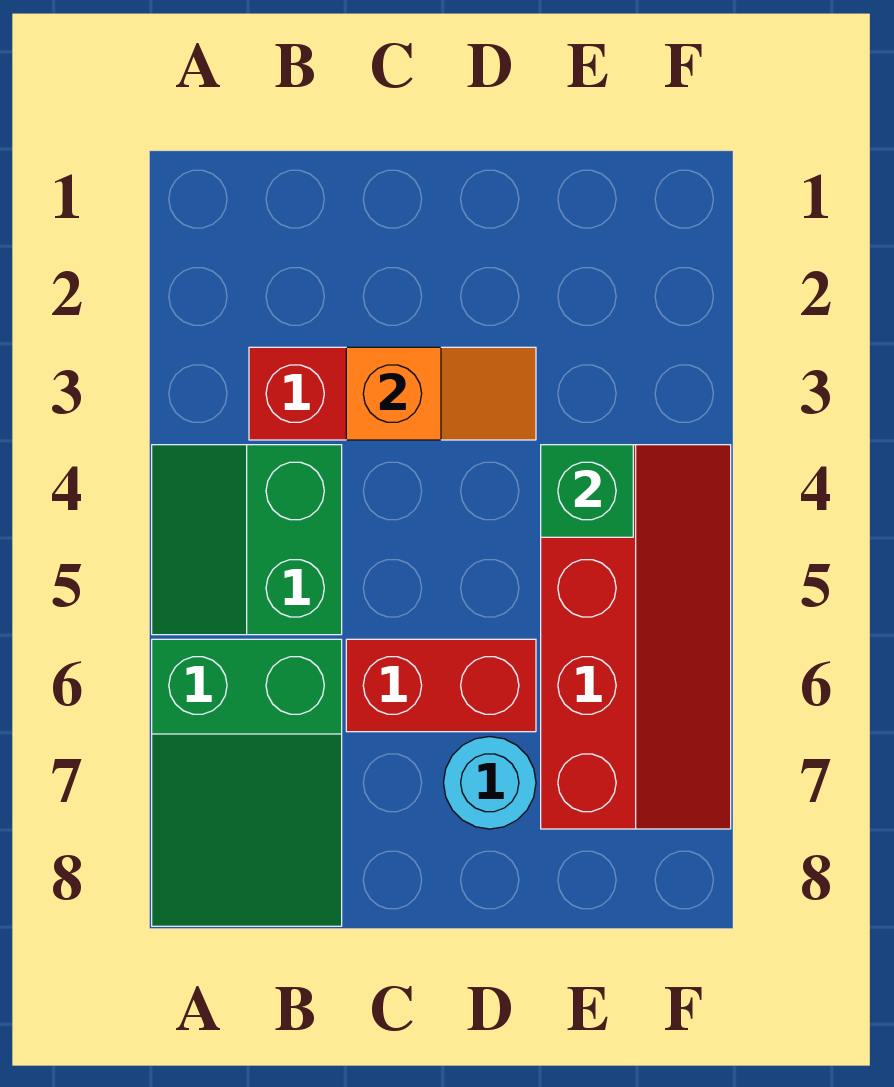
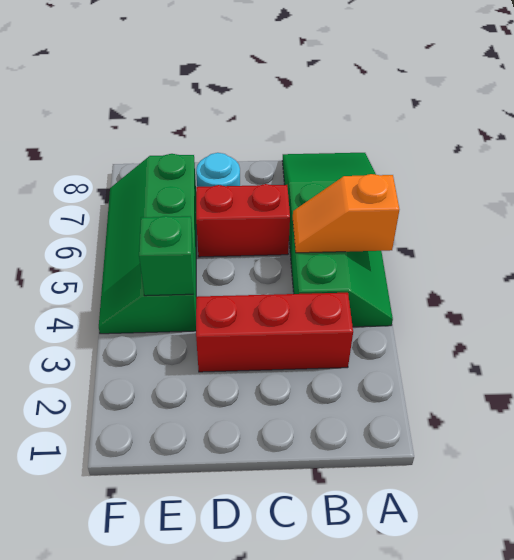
orange 1x2 slope [346,347,536,440] -> orange 1x2 slope moved to [292,174,399,253]
red 2x4 slope [541,445,731,829] -> green 2x4 slope [99,154,196,334]

